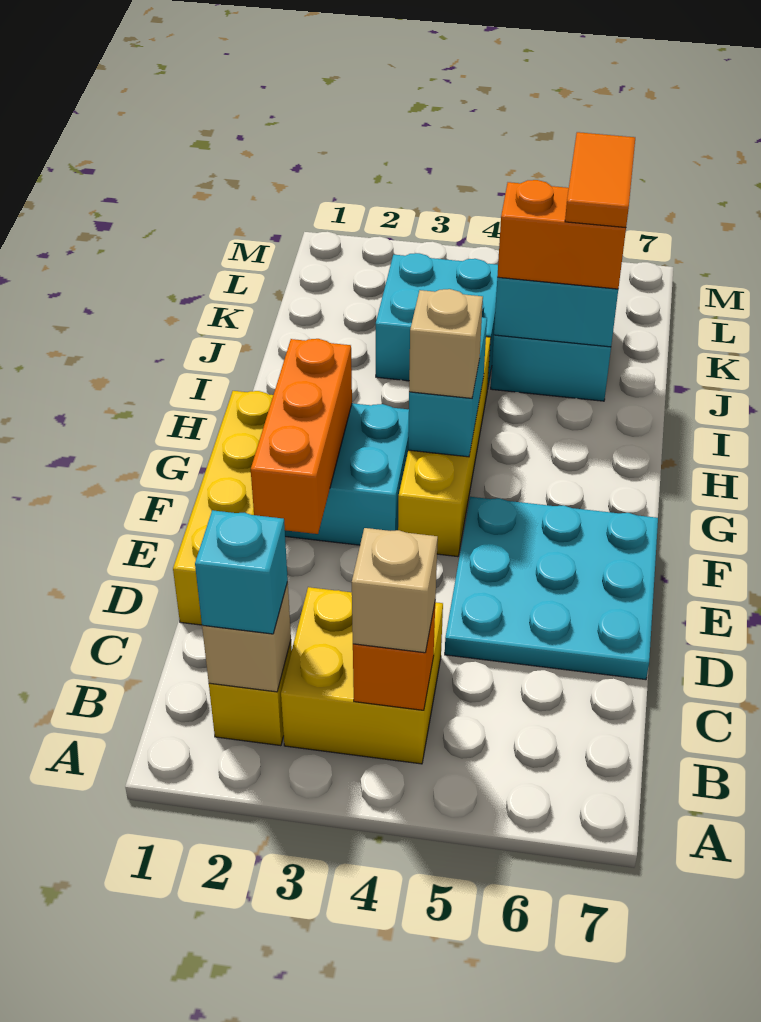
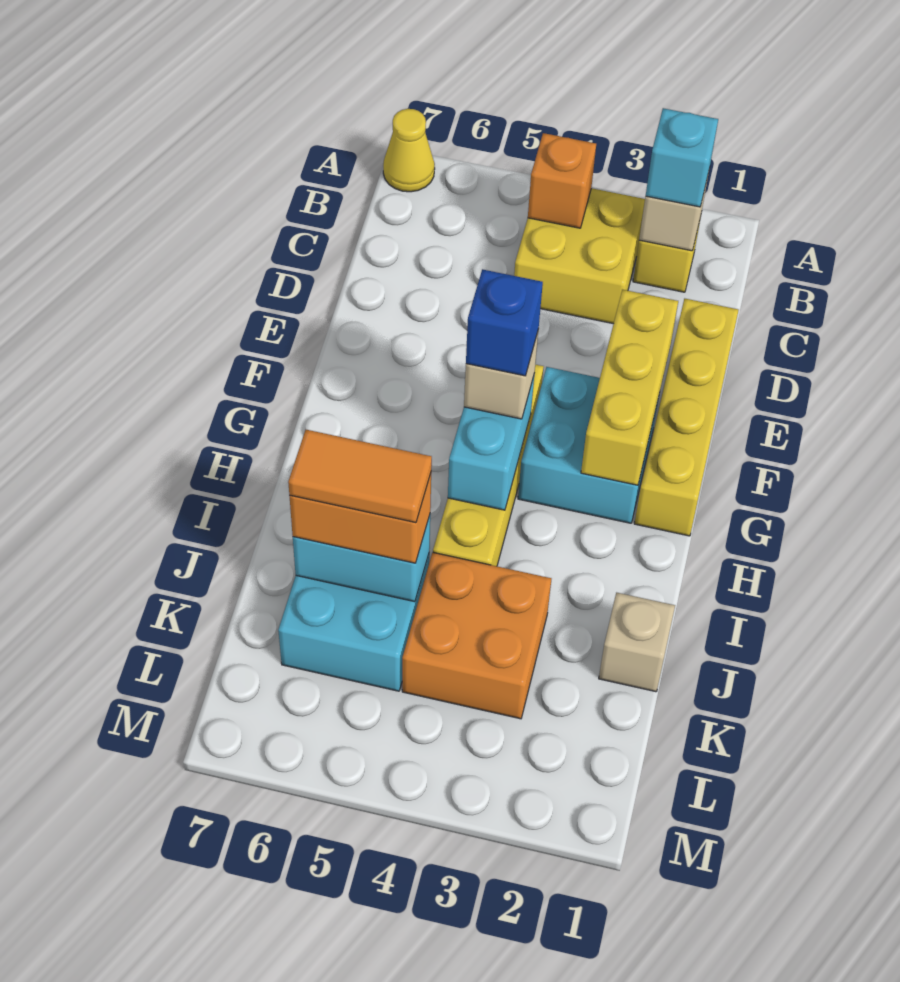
none -> yellow 1x1 cone [383,109,435,192]
tan 1x1 brick [352,528,438,653] -> tan 1x1 brick moved to [599,593,675,692]
cyan 3x3 plate [445,497,658,680] -> none
orange 1x3 brick [251,339,352,534] -> yellow 1x3 brick [581,290,678,485]
none -> blue 1x1 brick [466,269,543,376]
cyan 2x2 brick [376,253,498,385] -> orange 2x2 brick [402,553,551,719]
orange 1x2 tile [565,132,635,228] -> orange 1x2 tile turned to [288,430,432,523]

